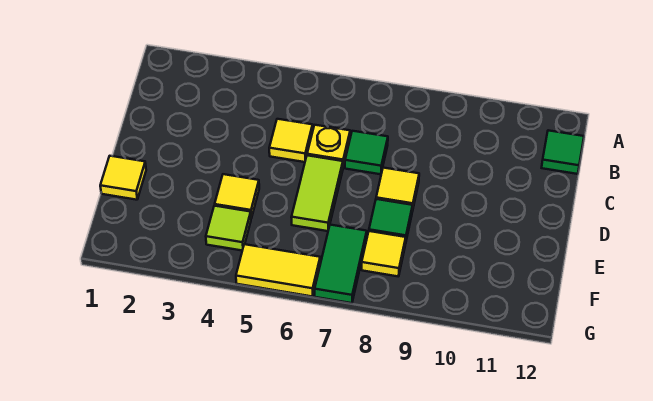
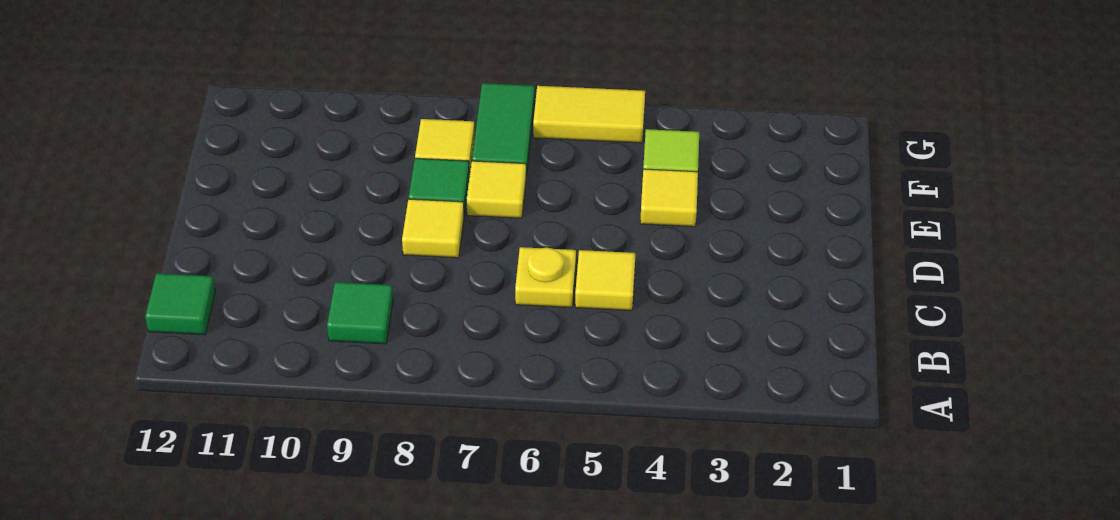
green 1x1 tile [345,131,388,174] -> green 1x1 tile moved to [327,282,393,344]
lime 1x2 tile [291,155,343,231] -> none
yellow 1x1 tile [100,156,146,200] -> yellow 1x1 tile moved to [467,161,526,218]

